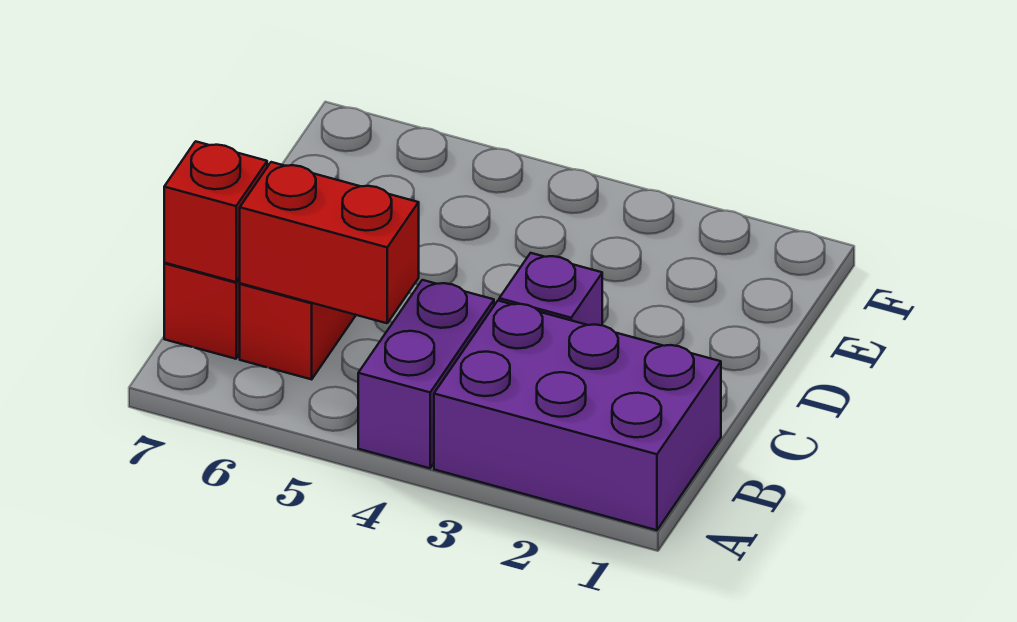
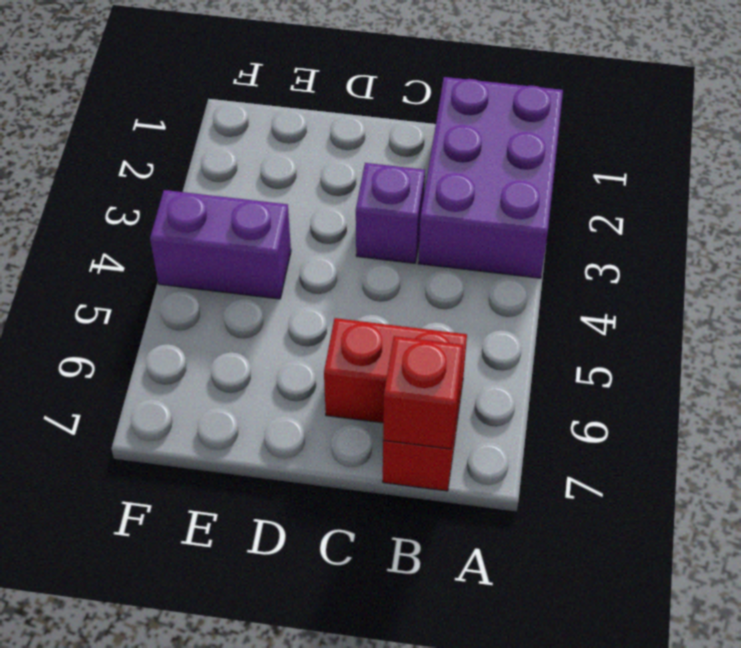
purple 1x2 brick [358,280,494,468] -> purple 1x2 brick moved to [150,190,291,299]
red 1x2 brick [240,162,419,323] -> none

